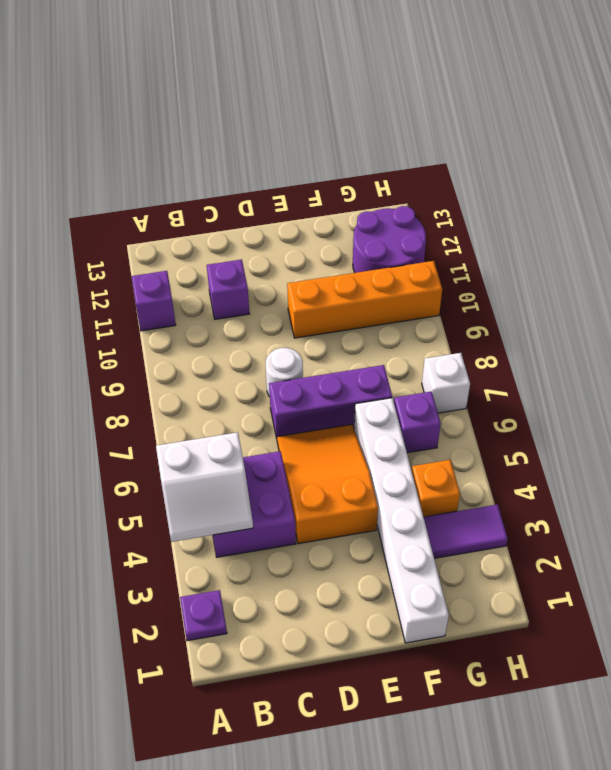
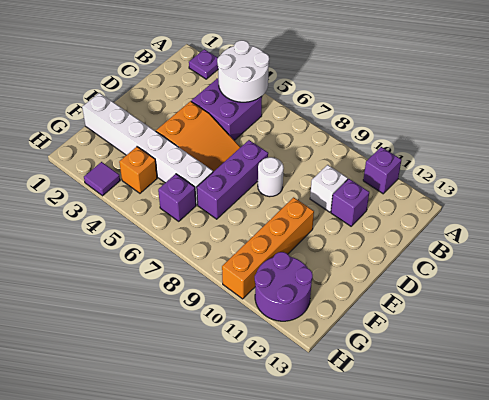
white 2x2 slope [156,432,253,542] -> white 2x2 round brick [217,40,269,102]
purple 1x2 tile [424,505,508,558] -> purple 1x1 tile [84,162,120,196]
white 1x1 brick [422,353,470,413] -> white 1x1 brick moved to [310,165,348,212]

